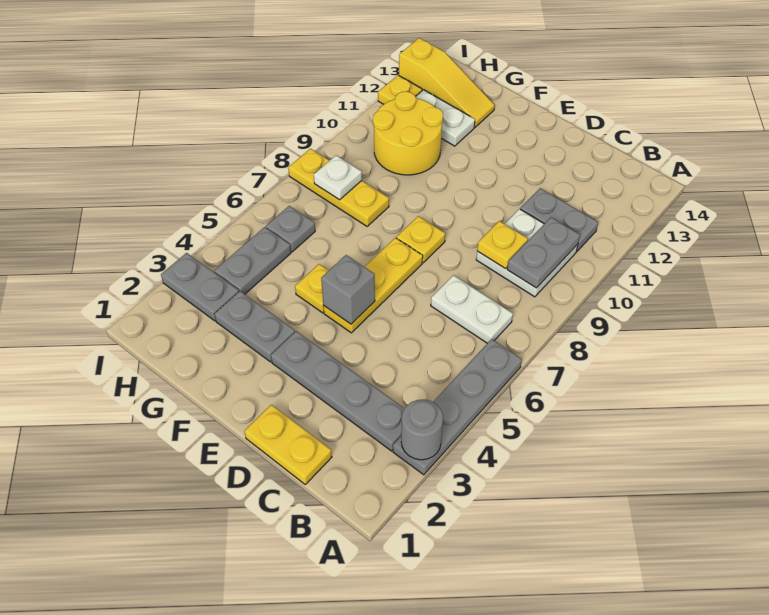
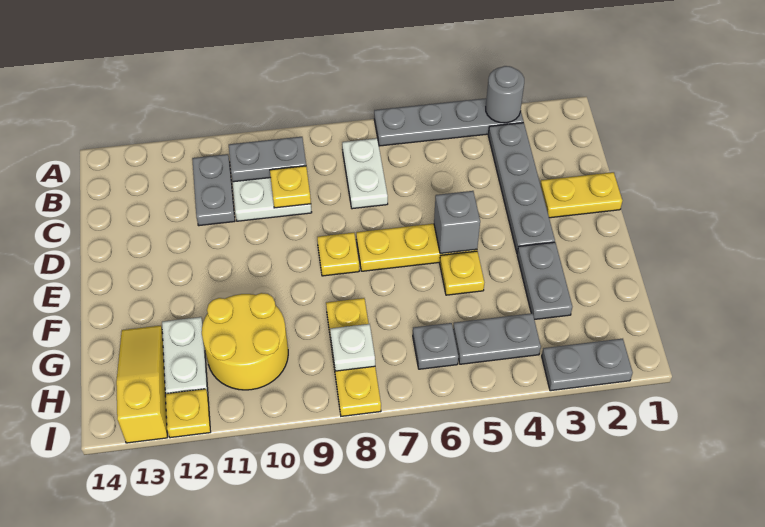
yellow 1x2 plate [244,405,332,484] -> yellow 1x2 plate turned to [540,172,623,218]
grey 1x2 plate [161,253,239,321] -> grey 1x2 plate turned to [542,339,633,391]

